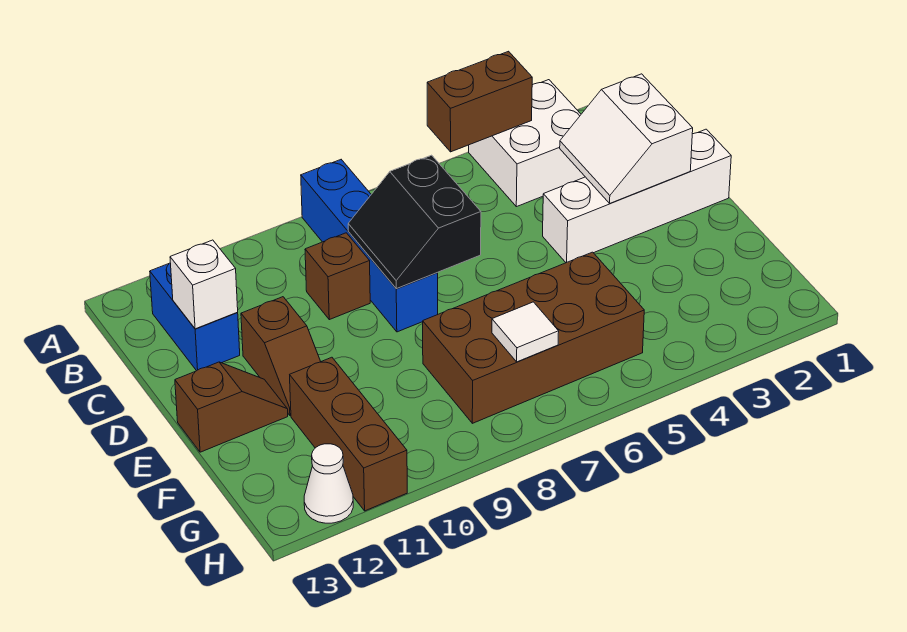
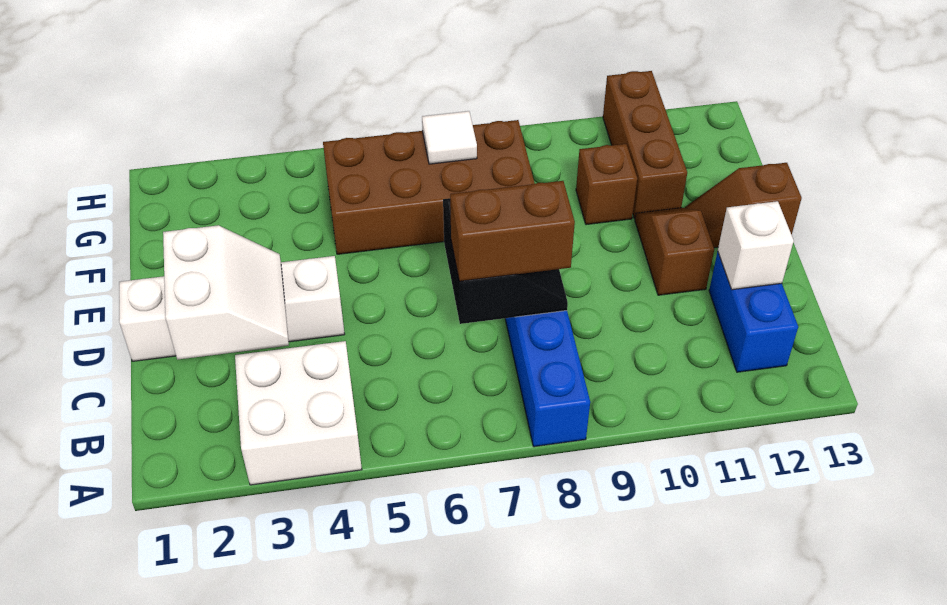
brown 1x2 brick [427,51,532,152] -> brown 1x2 brick moved to [450,181,575,281]
brown 1x1 brick [305,233,370,320] -> brown 1x1 brick moved to [576,144,637,225]
white 1x1 cone [304,444,353,523] -> none

